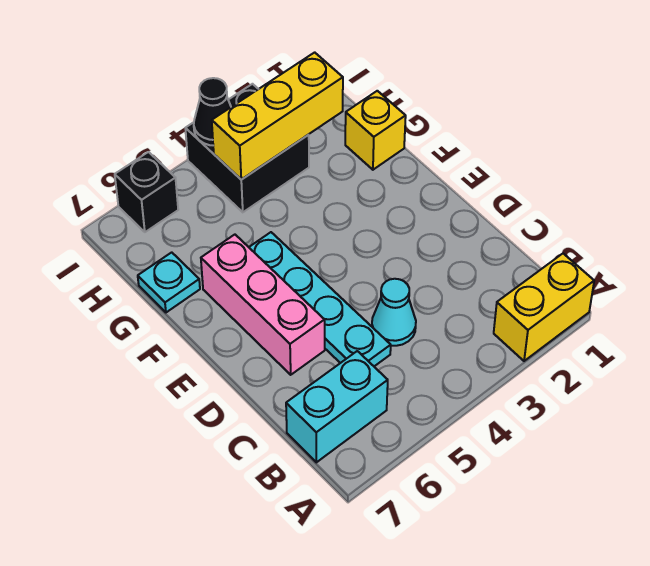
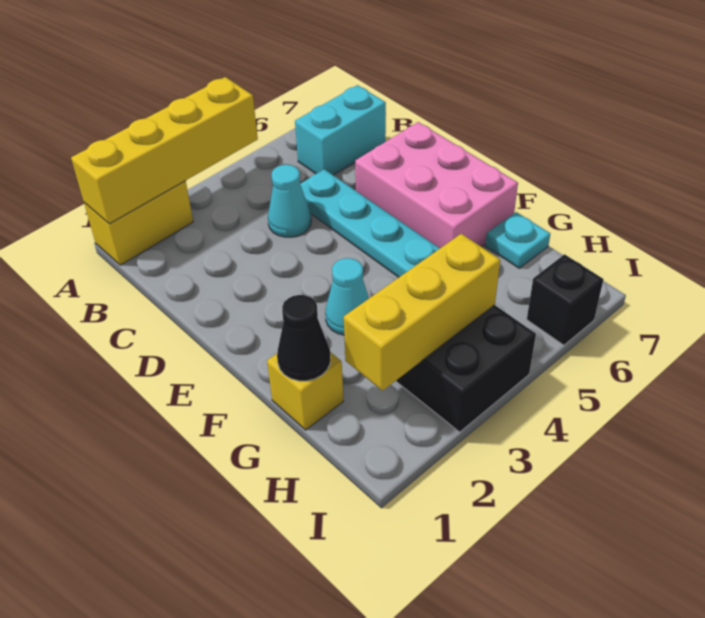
none -> yellow 1x4 brick [71,77,258,224]
pink 1x3 brick [201,235,325,375] -> pink 2x3 brick [355,122,518,248]
none -> cyan 1x1 cone [325,258,369,335]
black 1x1 cone [194,78,231,145] -> black 1x1 cone moved to [277,295,331,381]

